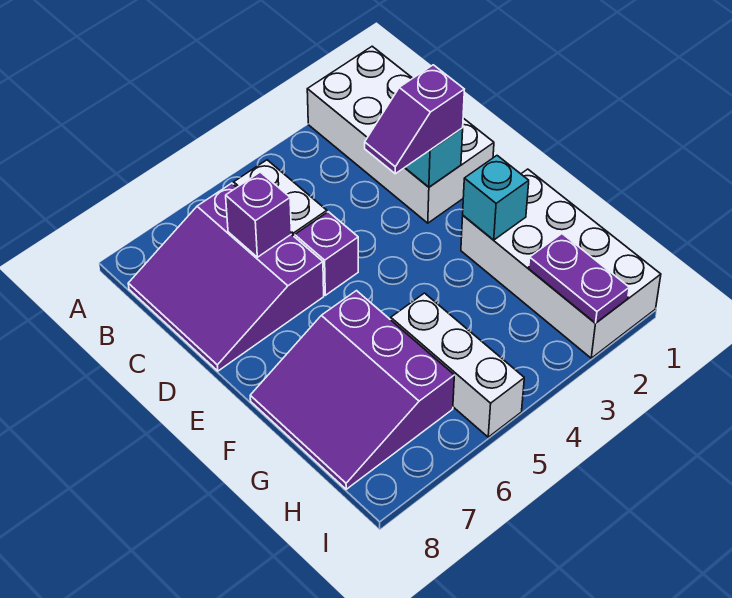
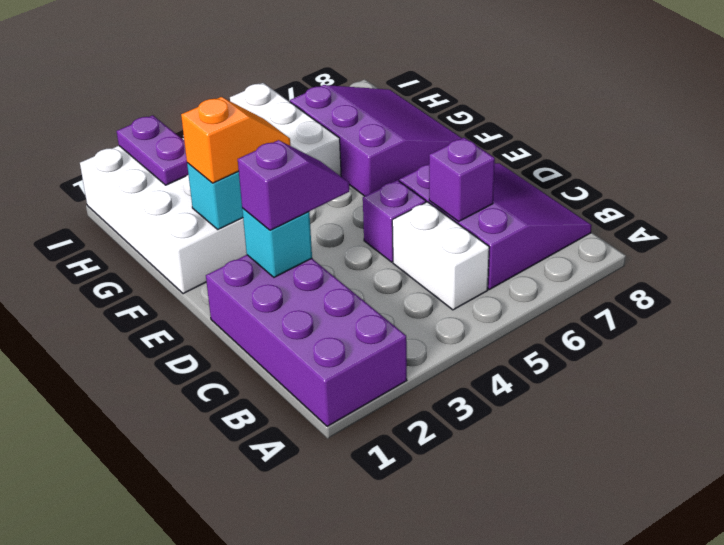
white 2x4 brick [307,46,494,223] -> purple 2x4 brick [206,255,407,426]
none -> orange 1x2 slope [181,97,291,183]

